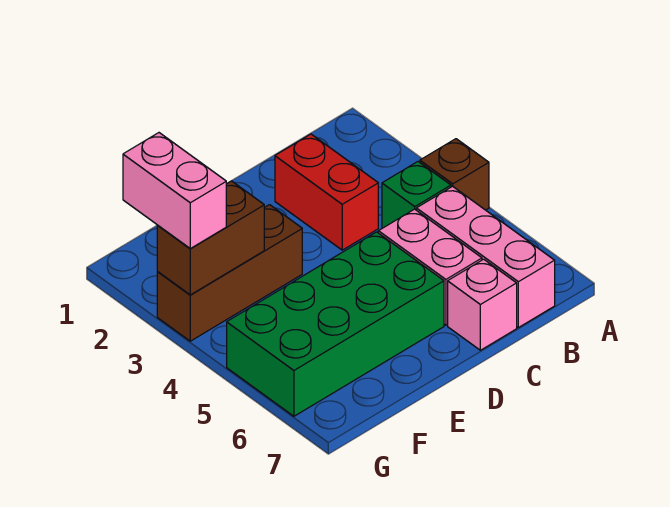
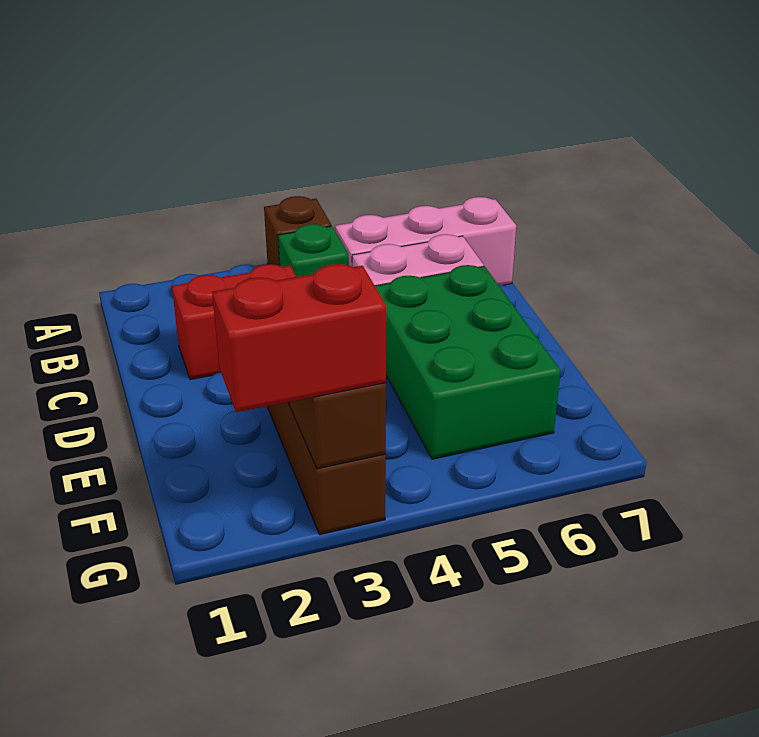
pink 1x1 brick [448,259,517,350] -> none
green 2x4 brick [227,232,444,416] -> green 2x3 brick [375,265,561,459]
pink 1x2 brick [123,133,226,248] -> red 1x2 brick [212,264,386,412]

